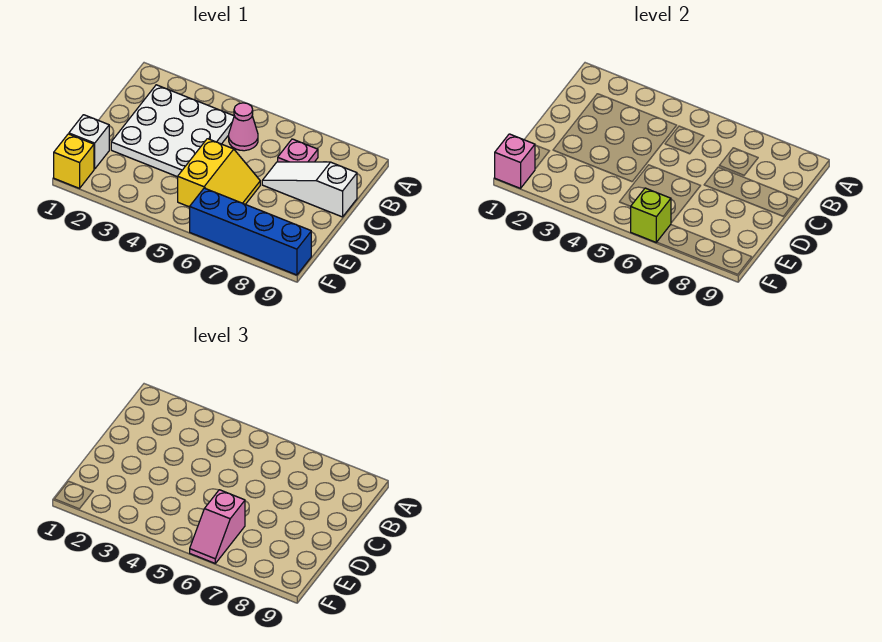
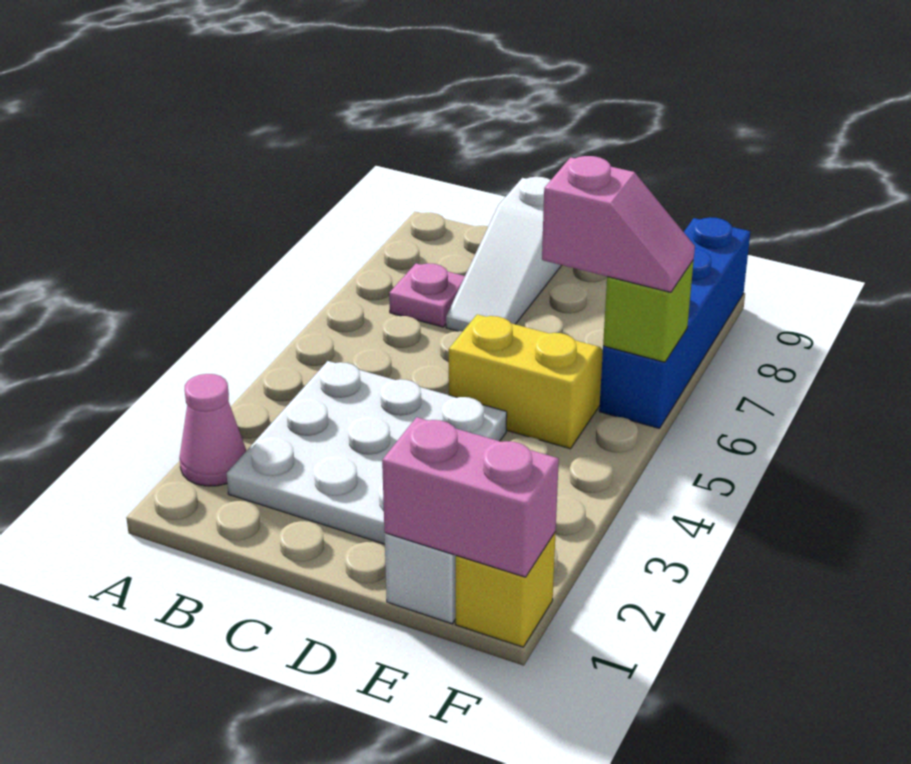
pink 1x1 cone [229,103,258,151] -> pink 1x1 cone moved to [179,374,246,486]
pink 1x1 brick [495,134,535,188] -> pink 1x2 brick [382,417,559,577]

